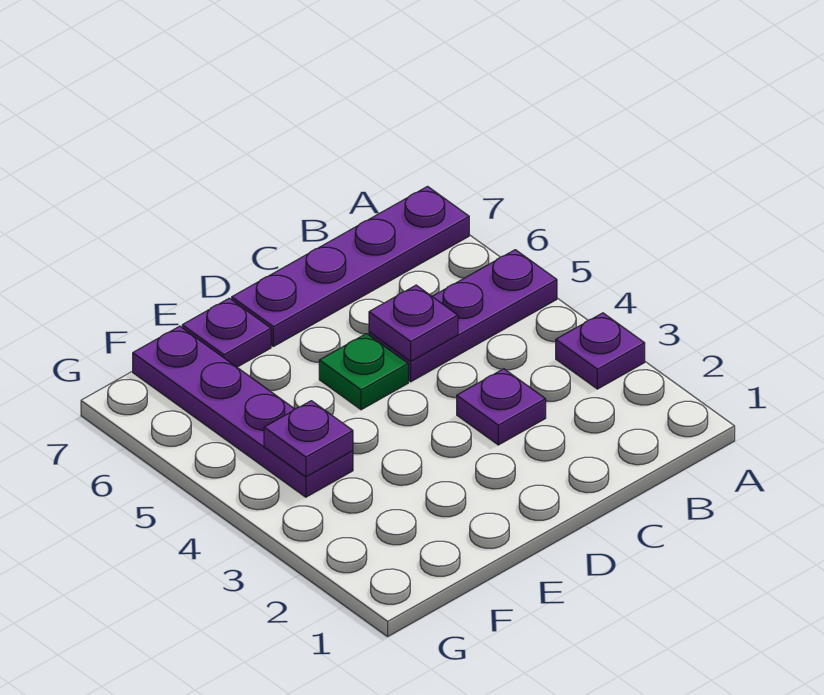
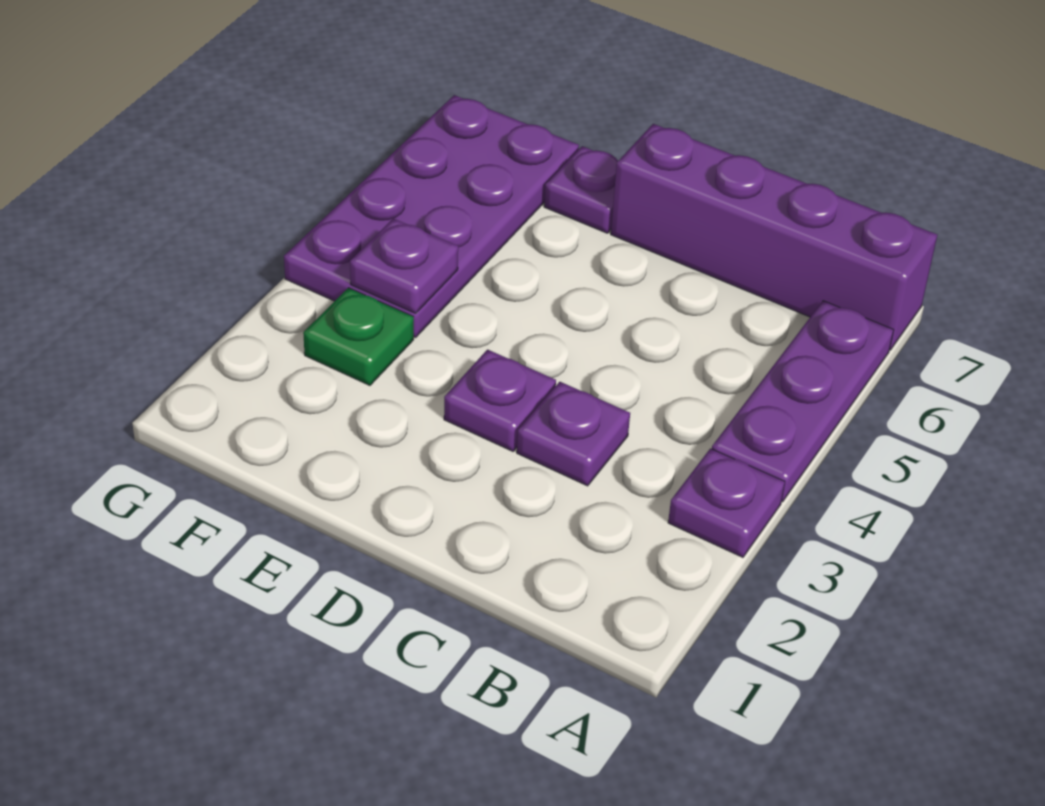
purple 1x3 plate [369,250,557,382] -> purple 1x3 plate turned to [712,301,894,502]
purple 1x4 plate [232,187,469,346] -> purple 1x4 brick [611,124,937,350]
purple 1x1 plate [369,285,458,361] -> purple 1x1 plate moved to [444,350,556,451]
green 1x1 plate [319,334,408,410] -> green 1x1 plate moved to [303,288,414,386]
purple 1x4 plate [133,326,353,497] -> purple 2x4 plate [284,95,579,337]

